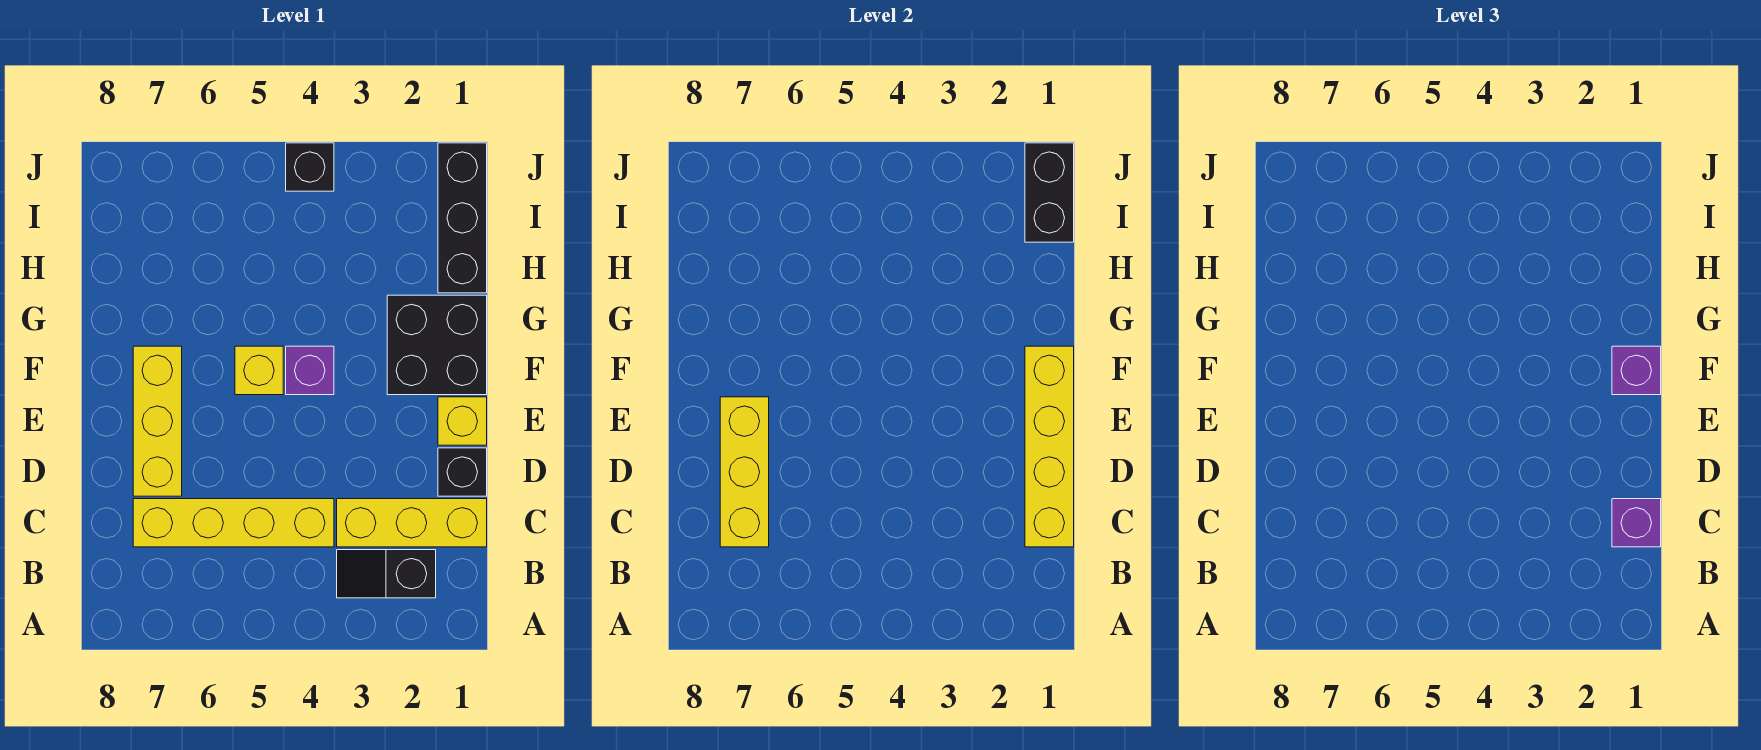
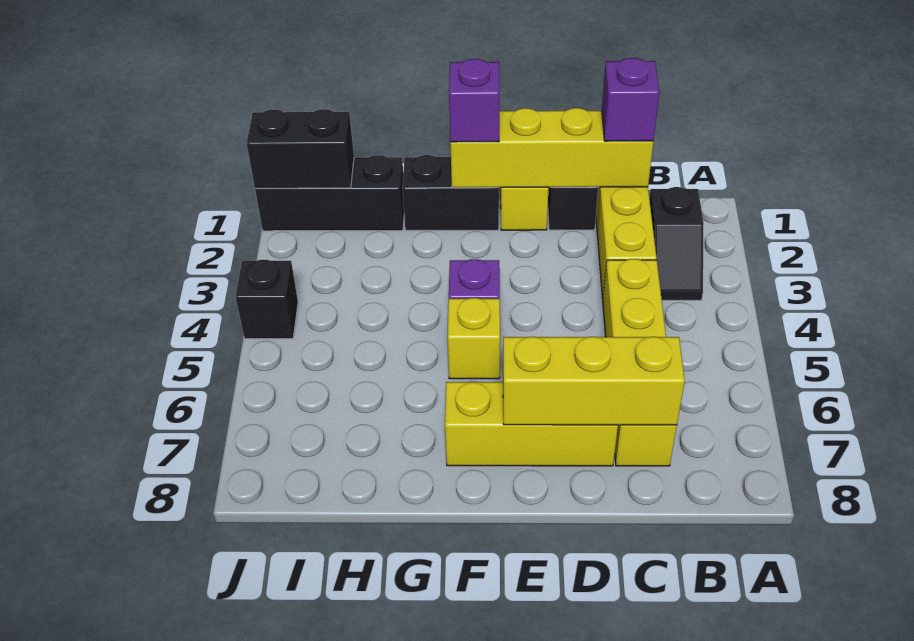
black 2x2 brick [387,295,487,395] -> black 1x2 brick [403,155,499,230]

